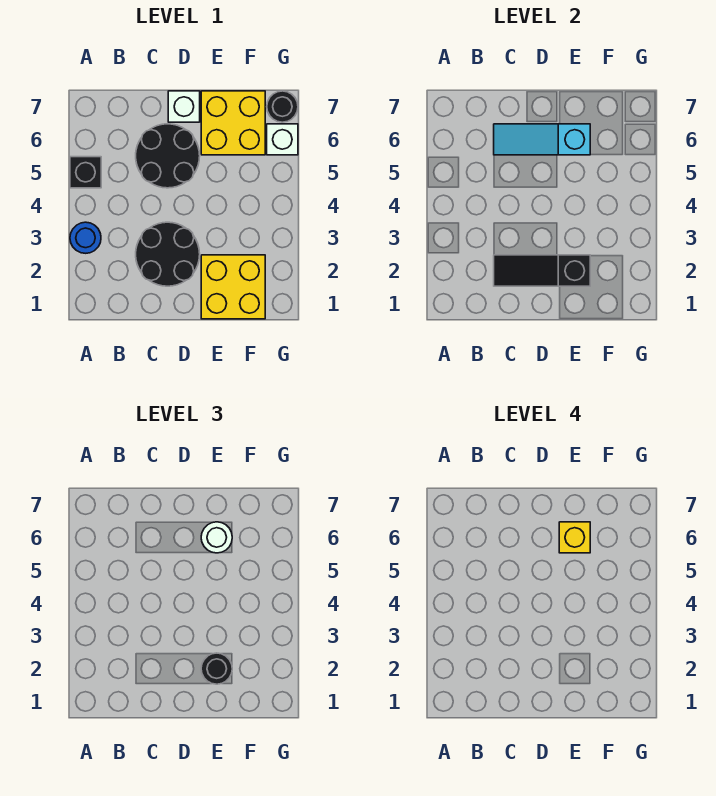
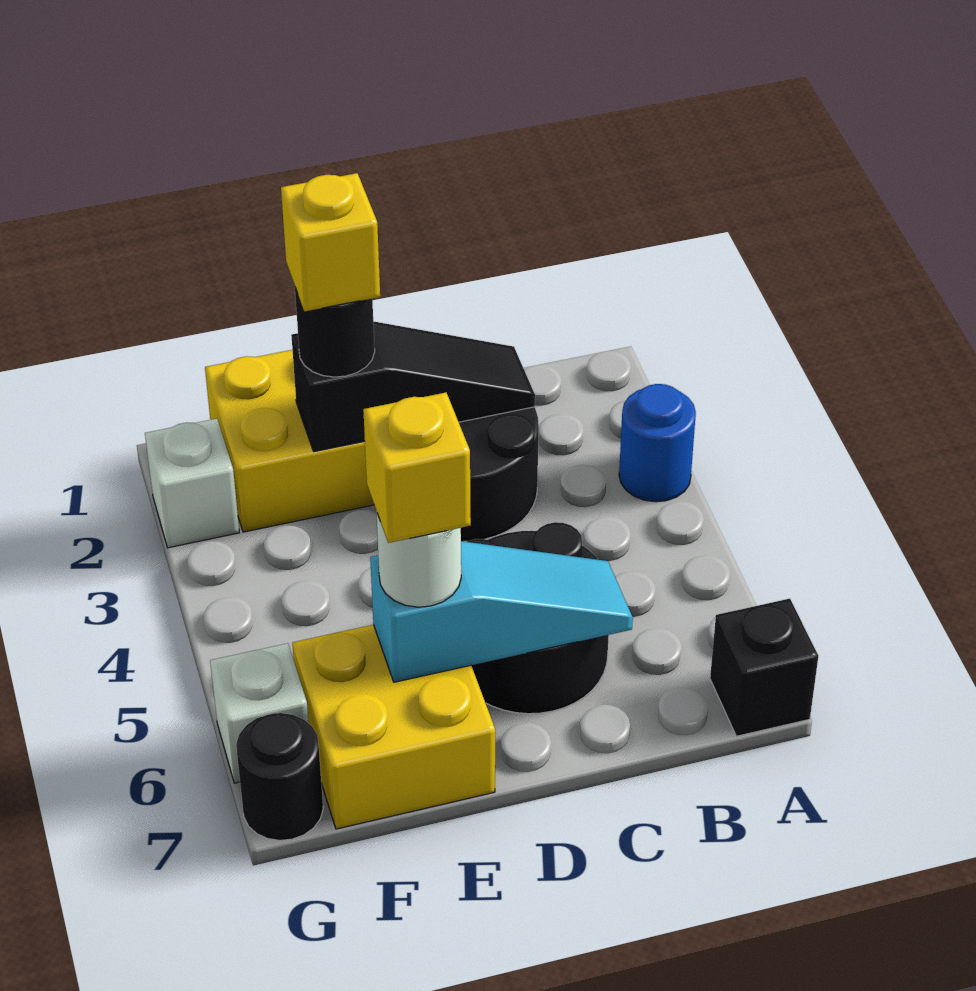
black 1x1 brick [70,157,101,188] -> black 1x1 brick moved to [710,599,818,736]
white 1x1 brick [168,91,200,122] -> white 1x1 brick moved to [145,419,239,548]
none -> yellow 1x1 brick [281,173,380,311]

